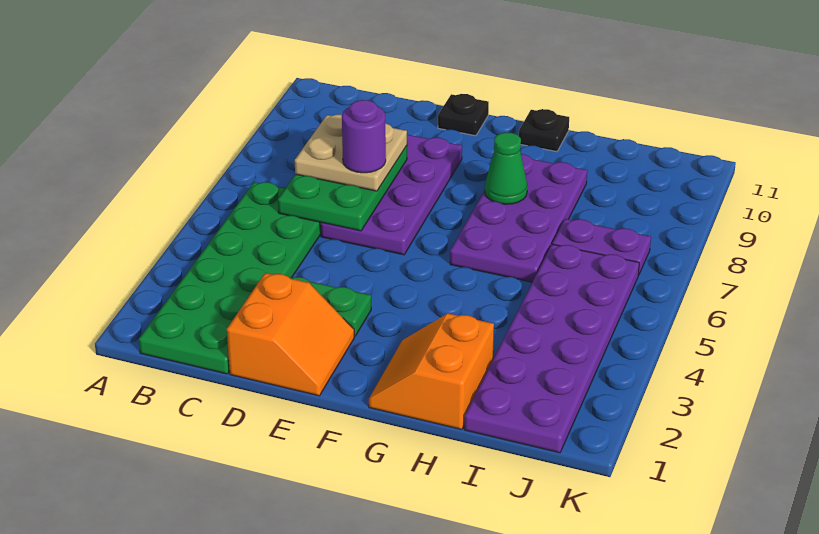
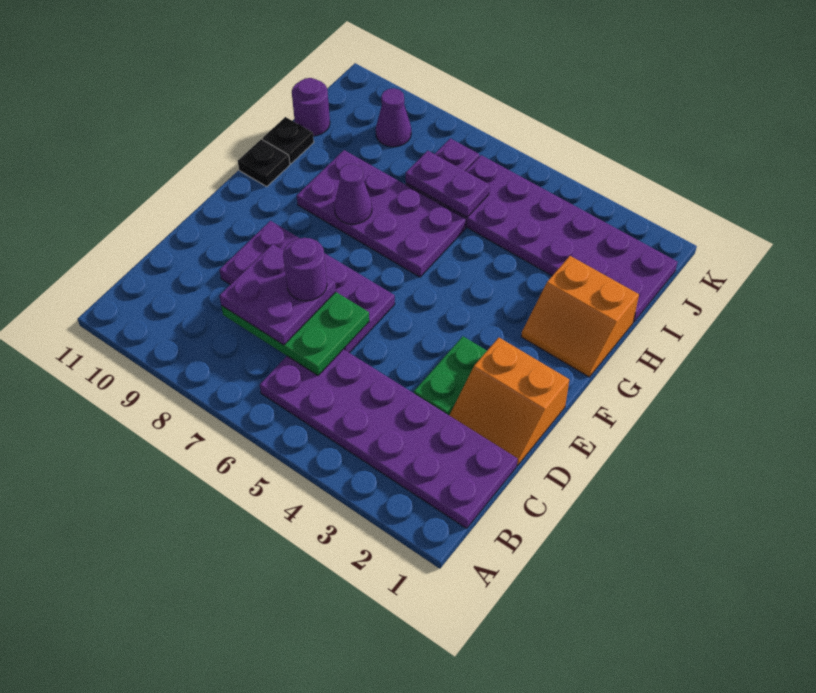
green 2x6 plate [139,182,321,374] -> purple 2x6 plate [260,349,518,528]
tan 2x2 plate [295,115,407,191] -> purple 2x2 plate [220,244,336,345]
orange 2x2 slope [227,273,354,396] -> orange 2x2 slope turned to [449,338,569,465]
black 1x1 plate [438,94,489,136] -> black 1x1 plate moved to [262,117,314,164]
green 1x1 cone [485,132,527,204] -> purple 1x1 cone [334,164,372,224]
none -> purple 1x2 plate [406,151,489,217]
none -> purple 1x1 round brick [292,78,330,136]
none -> purple 1x1 cone [376,88,411,147]

